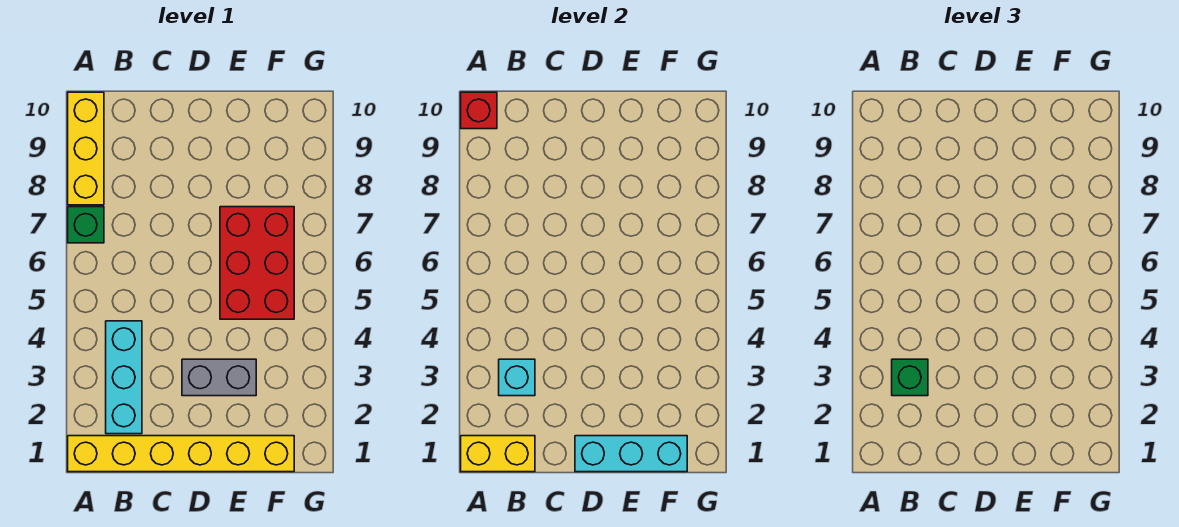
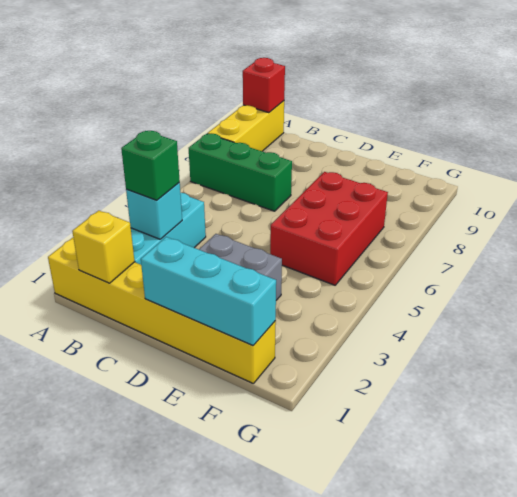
yellow 1x2 brick [461,436,535,472] -> yellow 1x1 brick [72,211,135,283]
green 1x1 brick [68,207,104,243] -> green 1x3 brick [189,134,292,211]

